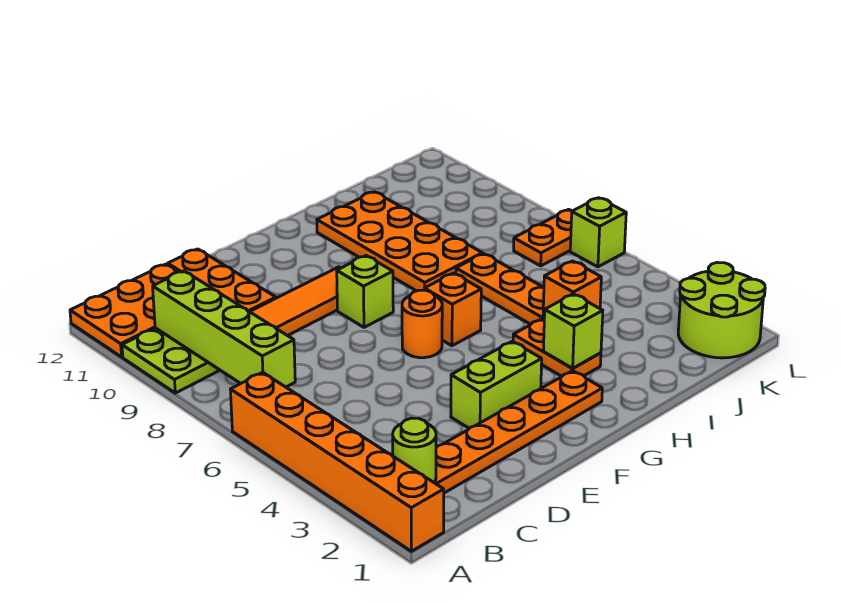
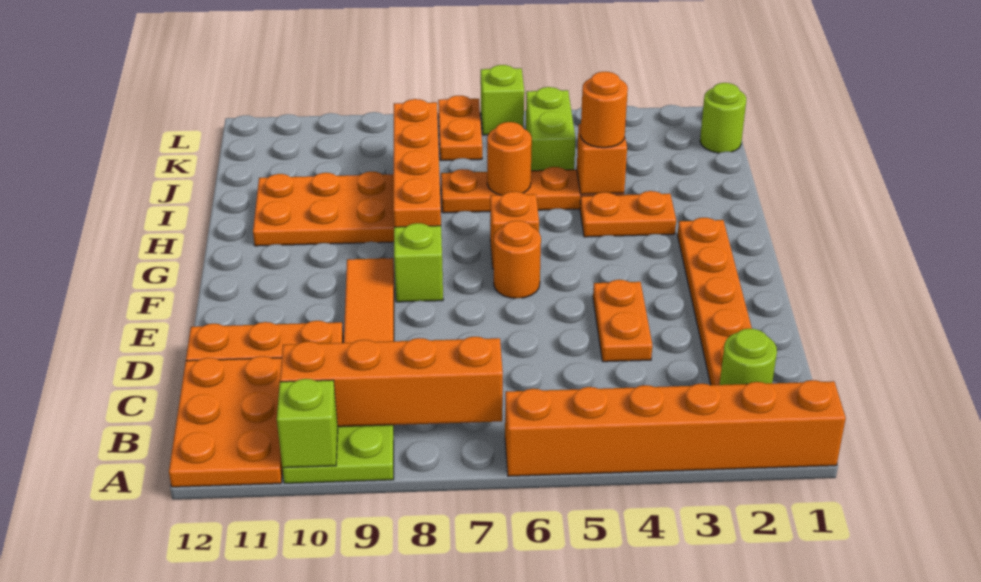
lime 1x4 brick [153,271,295,387] -> orange 1x4 brick [280,337,503,427]
none -> orange 1x2 plate [593,280,652,362]
lime 1x2 brick [451,341,542,428] -> lime 1x2 brick moved to [526,87,576,171]
none -> orange 1x4 brick [393,99,441,227]
lime 1x1 brick [543,294,603,368] -> lime 1x1 brick moved to [277,379,338,468]
none -> orange 1x1 round brick [581,72,628,148]
none -> orange 1x1 round brick [487,122,532,195]
lime 2x2 round brick [678,262,765,358] -> lime 1x1 round brick [700,83,746,153]

